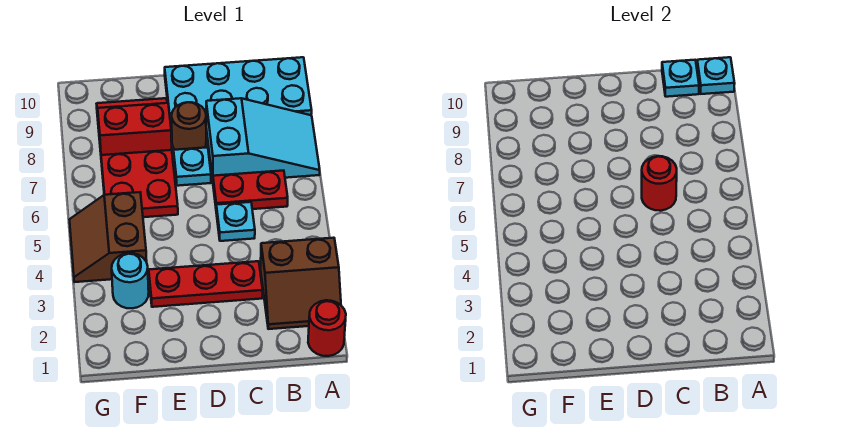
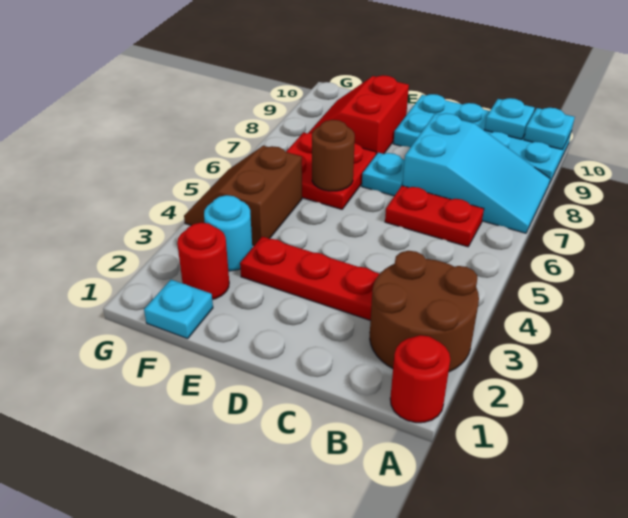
brown 2x2 slope [261,238,341,329] -> brown 2x2 round brick [370,251,479,372]
cyan 1x1 plate [216,202,255,241] -> cyan 1x1 plate moved to [144,280,213,339]
red 1x1 round brick [642,156,677,211] -> red 1x1 round brick moved to [177,223,229,300]
brown 1x1 round brick [171,102,206,150] -> brown 1x1 round brick moved to [312,120,355,191]
red 2x2 slope [97,98,172,155] -> red 2x2 slope turned to [309,75,409,155]

